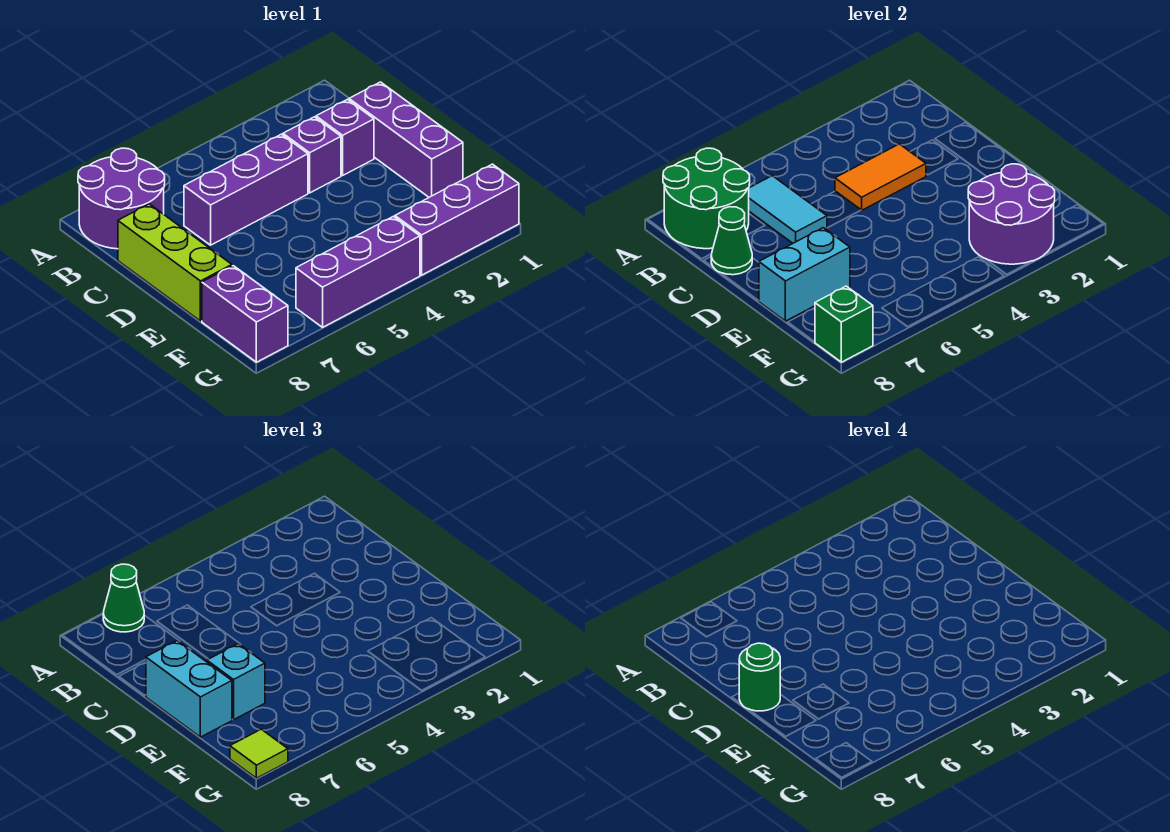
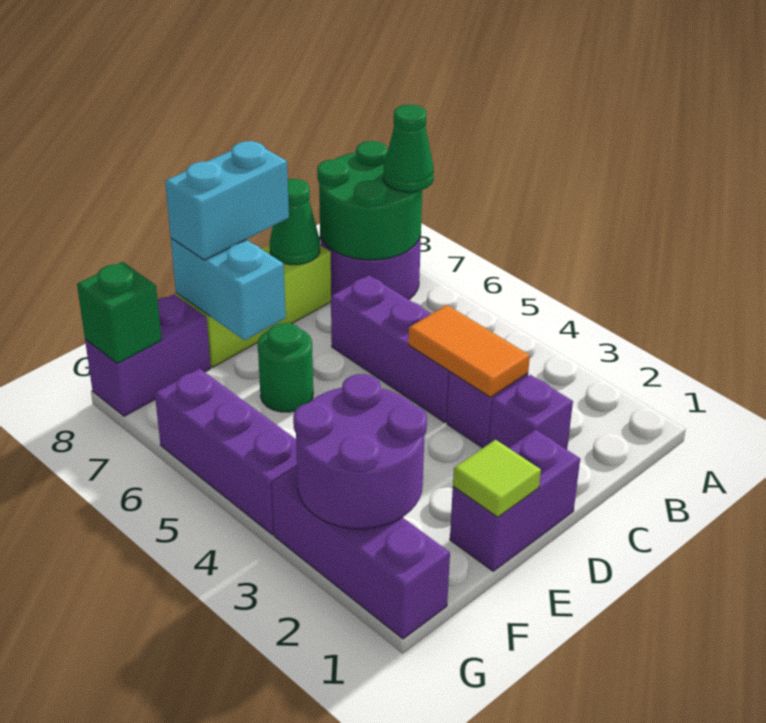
cyan 1x2 tile [749,176,827,243] -> none
purple 1x3 brick [349,82,463,197] -> purple 1x2 brick [450,430,580,571]
green 1x1 round brick [739,643,780,711] -> green 1x1 round brick moved to [258,323,313,412]
cyan 1x1 brick [207,644,265,720] -> none
lime 1x1 tile [230,729,288,778] -> lime 1x1 tile moved to [453,440,541,517]

